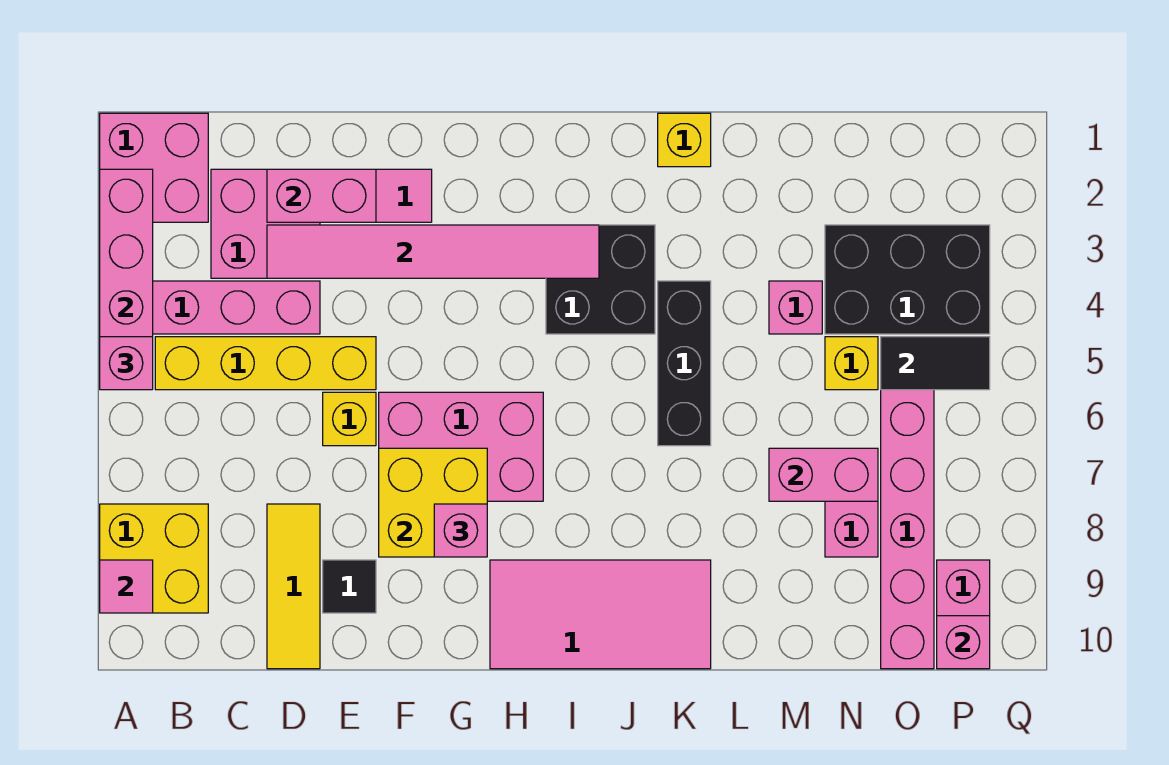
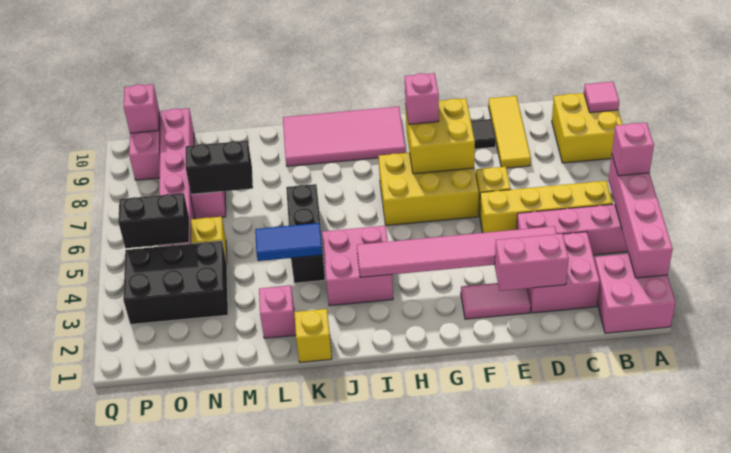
pink 2x3 brick [379,392,543,501] -> yellow 2x3 brick [378,153,479,226]
black 2x2 brick [546,225,655,334] -> pink 2x2 brick [322,226,393,306]
none -> blue 1x2 tile [255,223,322,261]
pink 1x1 brick [769,281,822,334] -> pink 1x1 brick moved to [259,286,296,338]
pink 1x2 brick [769,448,878,501] -> black 1x2 brick [186,141,253,194]
black 1x2 tile [881,337,990,390] -> black 1x2 brick [118,193,189,248]

